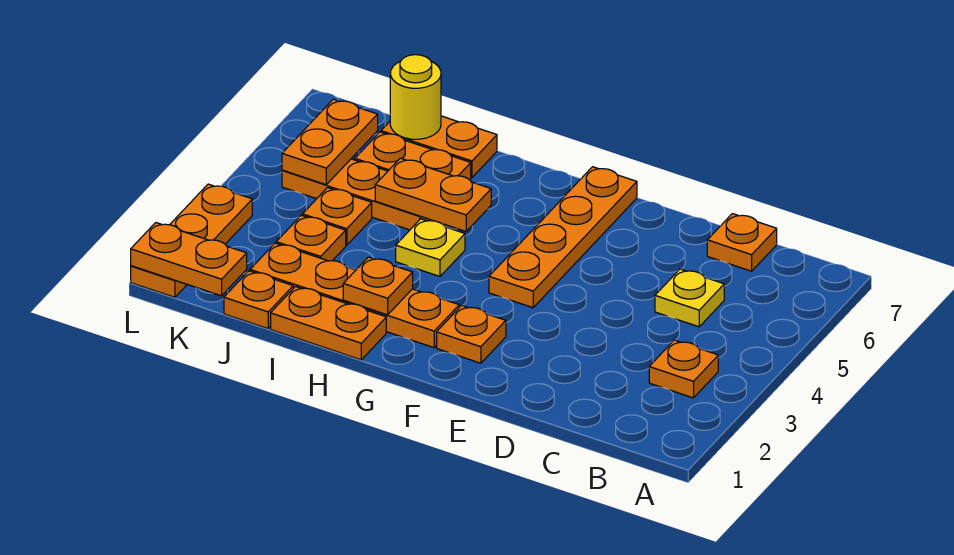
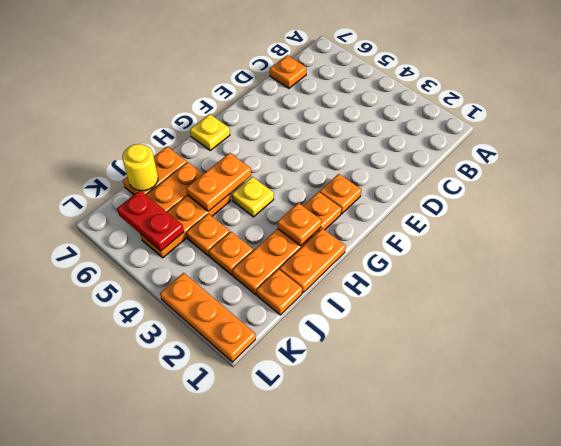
orange 1x1 plate [649,340,718,398] -> none
yellow 1x1 plate [655,269,724,327] -> yellow 1x1 plate moved to [190,114,230,150]
orange 1x4 plate [489,167,637,308] -> none
orange 1x2 plate [131,223,247,296] -> none
orange 1x2 plate [282,99,378,185] -> red 1x2 plate [117,191,184,251]

